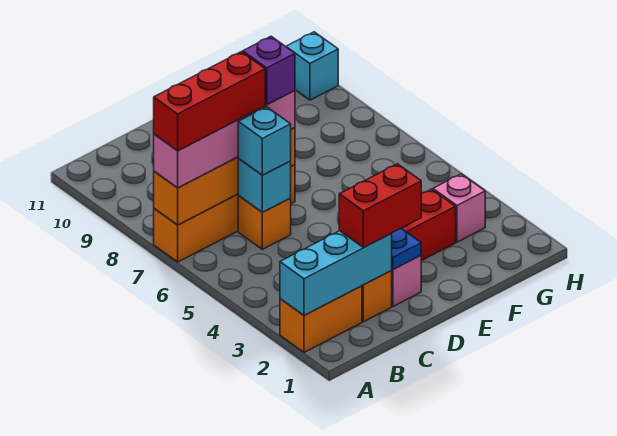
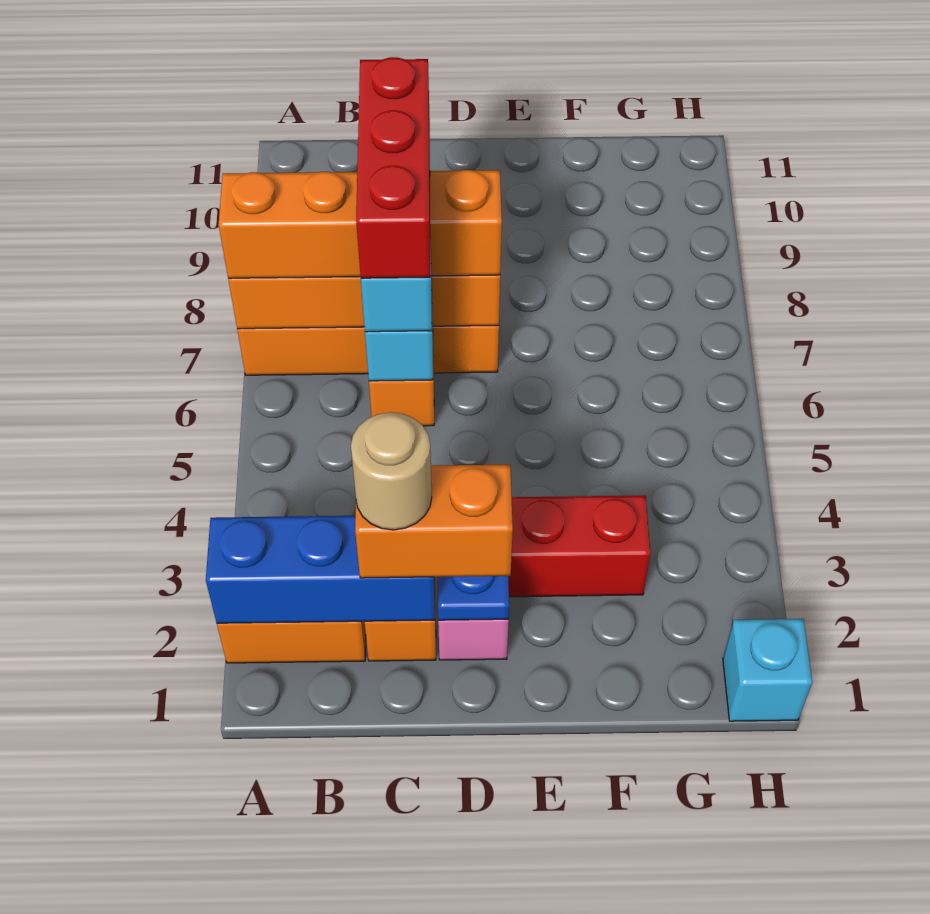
cyan 1x3 brick [280,231,392,315] -> blue 1x3 brick [206,516,435,623]
pink 1x4 brick [154,91,295,188] -> orange 1x4 brick [219,170,502,278]
red 1x3 brick [154,52,265,151] -> red 1x3 brick turned to [356,57,430,278]
red 1x2 brick [339,164,421,247] -> orange 1x2 brick [355,464,513,578]
none -> tan 1x1 round brick [351,412,432,530]
purple 1x1 brick [243,36,295,105] -> none
pink 1x1 brick [433,174,485,242] -> none
cyan 1x1 brick [286,32,338,100] -> cyan 1x1 brick moved to [723,619,812,721]

